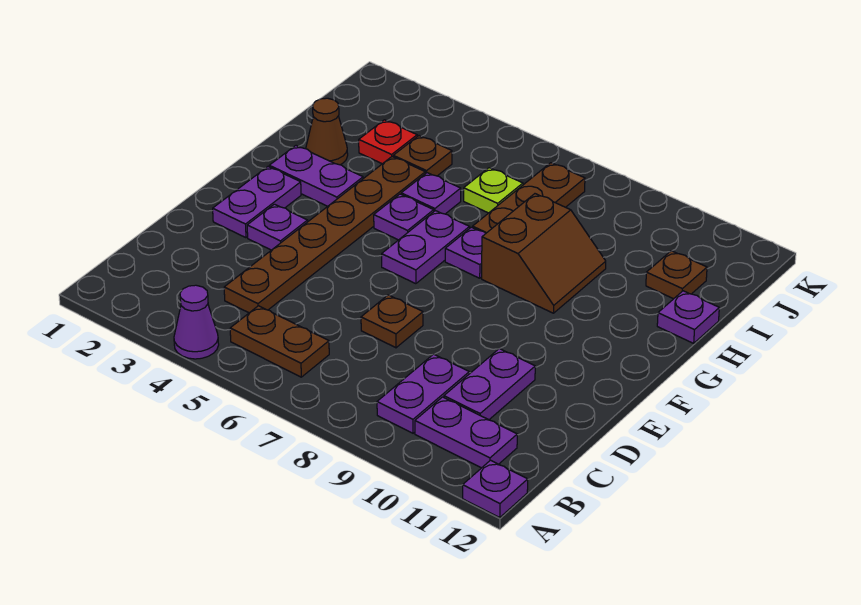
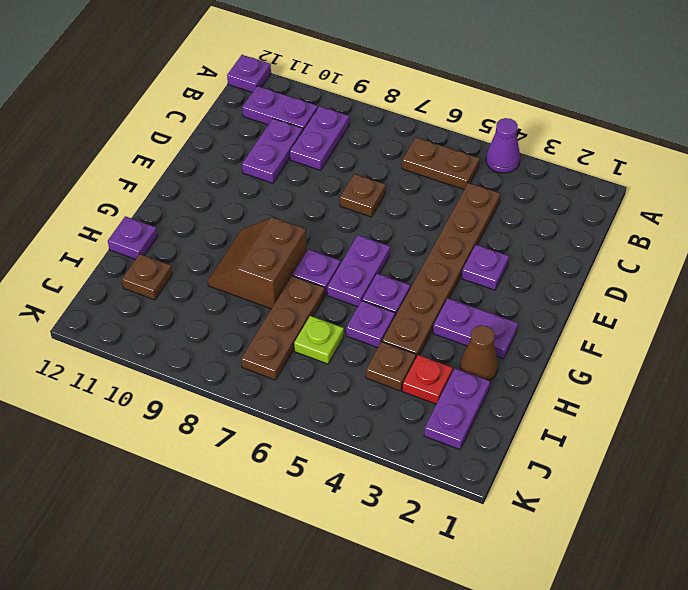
purple 1x2 plate [213,167,301,238] -> purple 1x2 plate moved to [424,368,490,450]

